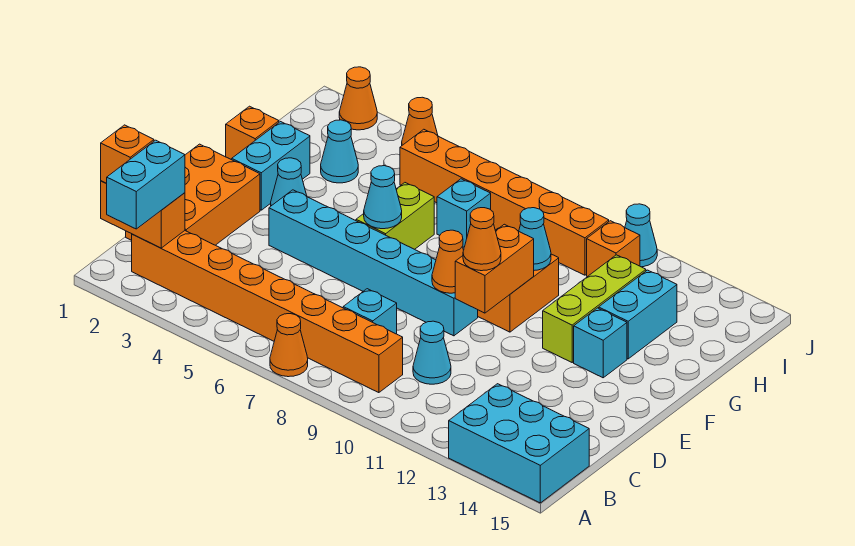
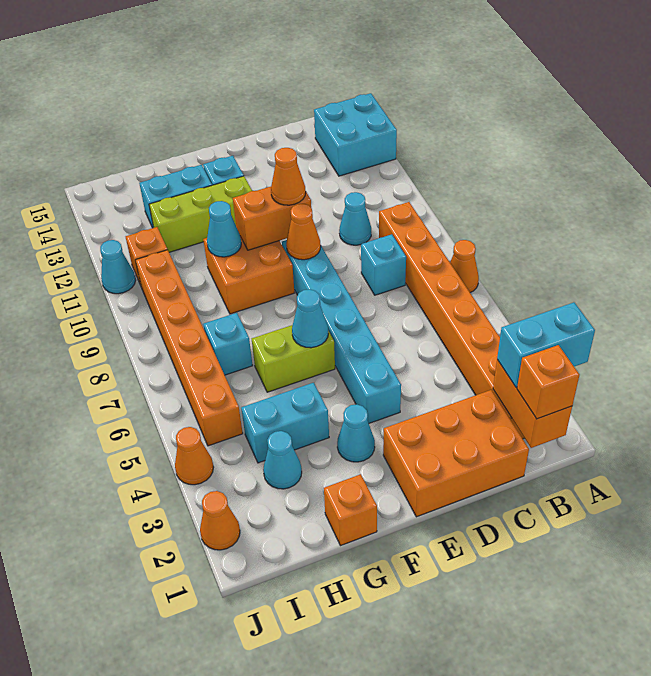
cyan 2x3 brick [449,384,589,503] -> cyan 2x2 brick [314,93,397,176]
cyan 1x2 brick [232,122,310,210] -> cyan 1x2 brick moved to [241,383,329,463]

